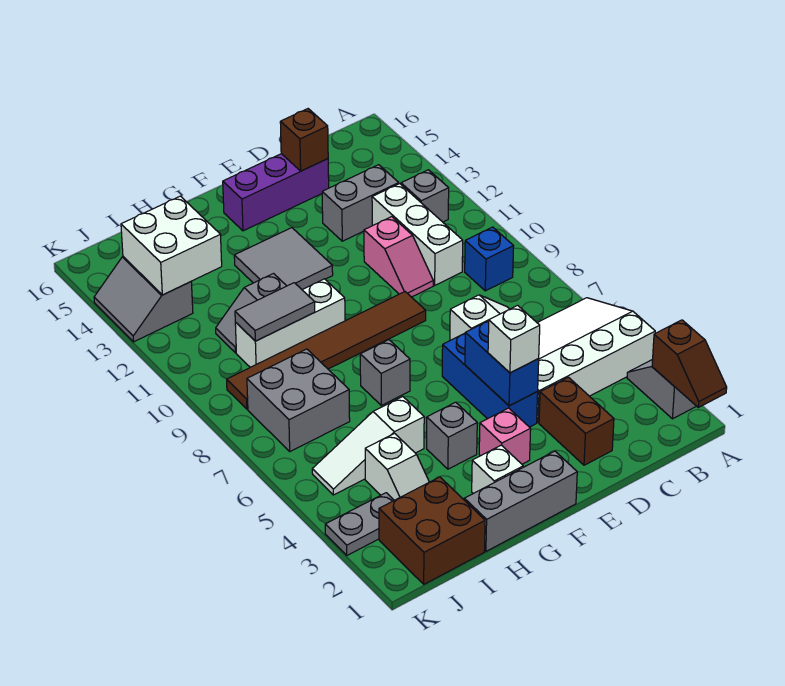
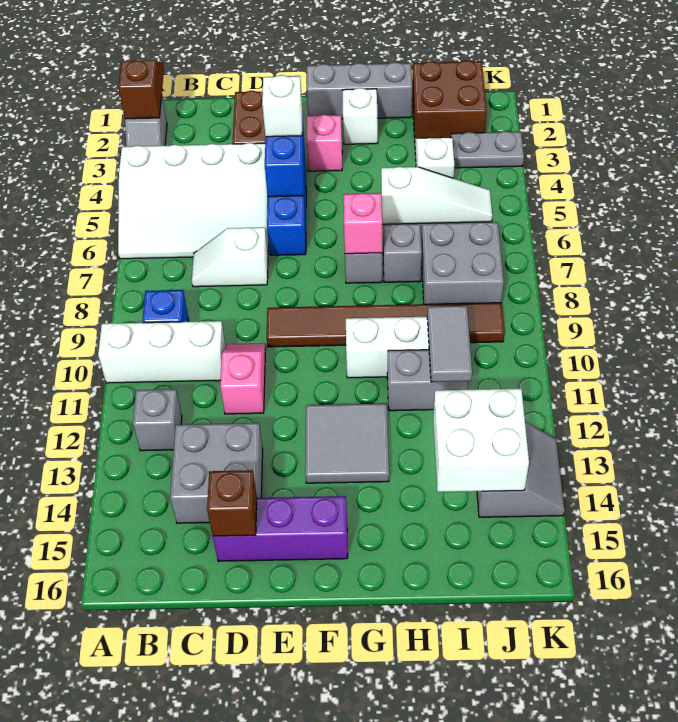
white 1x3 brick [372,184,463,285] -> white 1x3 brick turned to [98,321,226,383]
grey 1x2 brick [322,165,399,241] -> grey 2x2 brick [170,423,263,523]
grey 1x1 brick [427,402,477,469] -> grey 1x1 brick moved to [383,224,422,282]
none -> pink 1x1 brick [343,193,382,254]
grey 1x2 tile [235,283,315,341] -> grey 1x2 tile turned to [427,306,472,382]

